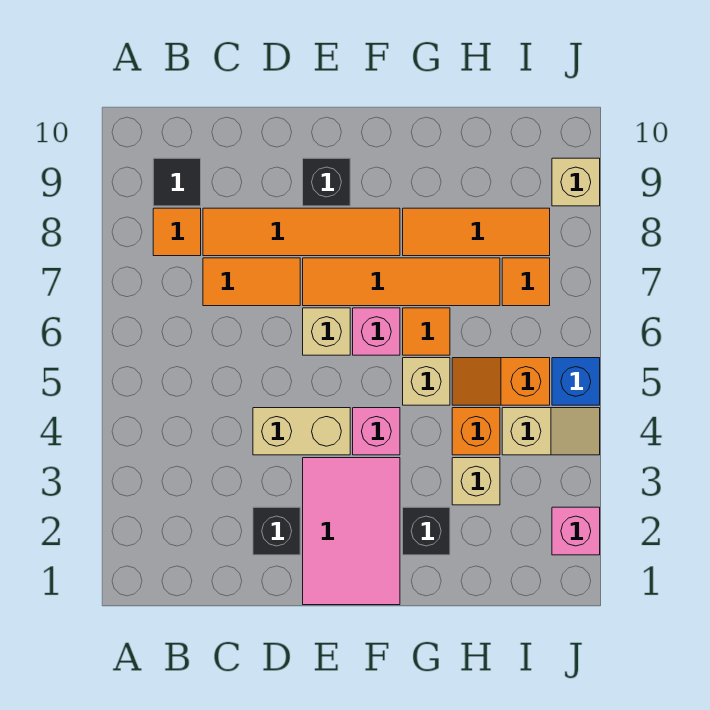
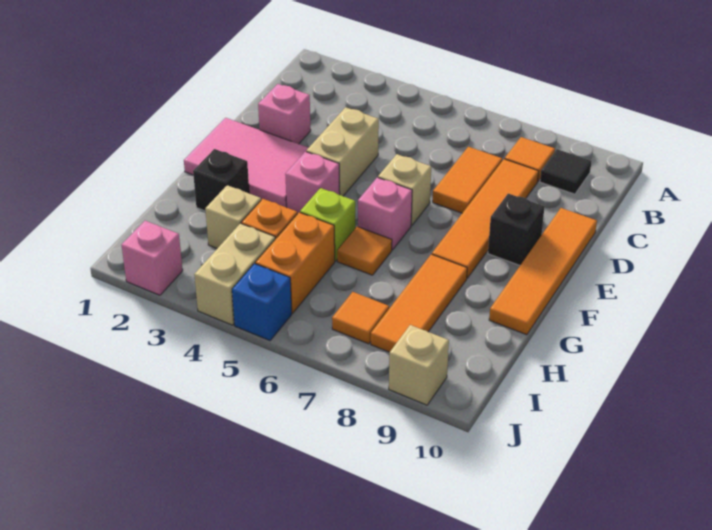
black 1x1 brick [253,507,300,555] -> pink 1x1 brick [258,84,311,144]
orange 1x4 tile [303,258,500,306] -> orange 1x4 tile moved to [489,208,597,335]
tan 1x1 brick [403,358,450,405] -> lime 1x1 brick [300,188,355,261]
orange 1x2 slope [452,358,550,405] -> orange 1x2 brick [255,212,335,313]
tan 1x2 slope [502,408,600,455] -> tan 1x2 brick [194,223,275,325]

